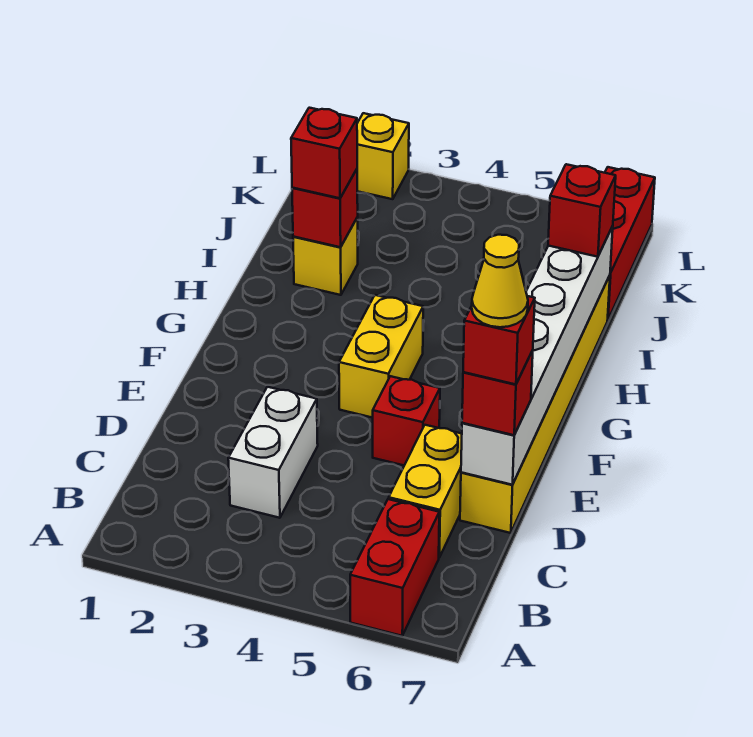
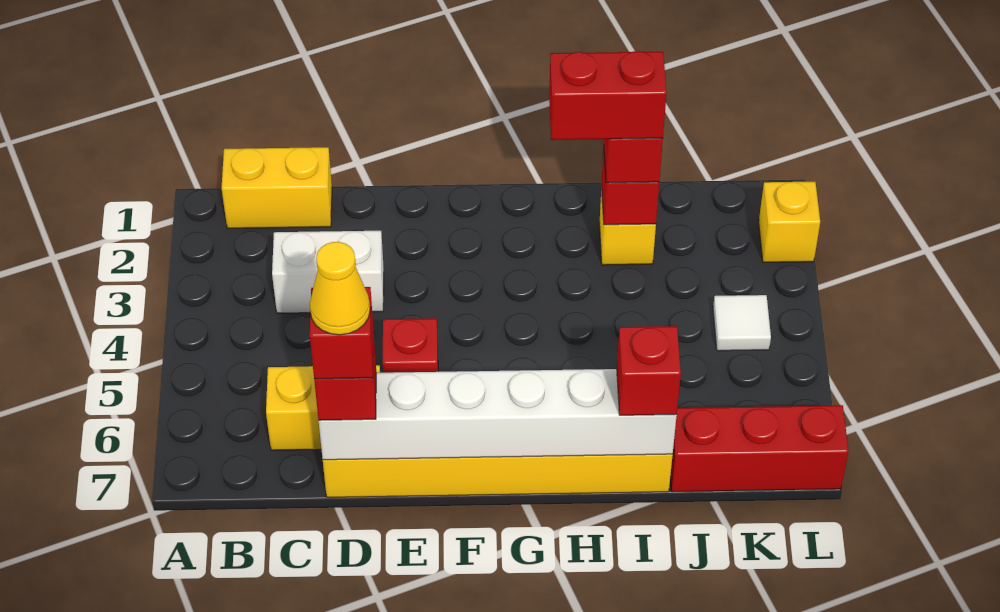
red 1x2 brick [350,499,439,636] -> red 1x2 brick moved to [549,51,667,140]
yellow 1x2 brick [339,295,423,418] -> yellow 1x2 brick moved to [222,147,332,228]
none -> white 1x1 tile [713,295,771,351]

